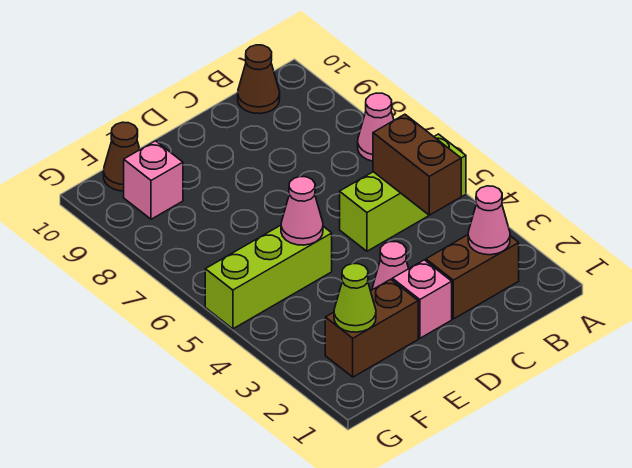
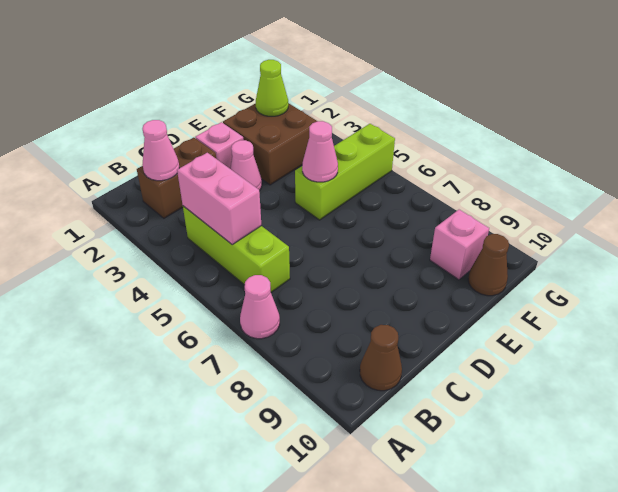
lime 1x3 brick [340,134,466,251] -> lime 1x3 brick turned to [183,206,290,292]
brown 1x2 brick [373,114,461,215] -> pink 1x2 brick [177,153,261,244]
brown 1x2 brick [325,279,418,377] -> brown 2x2 brick [223,103,317,185]

